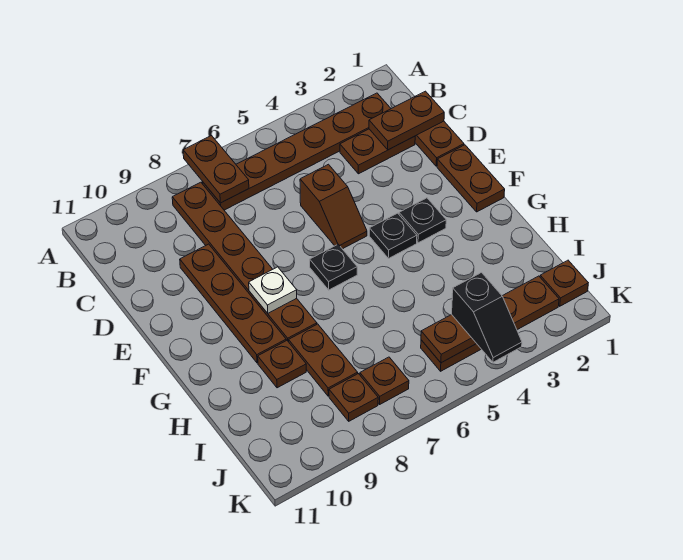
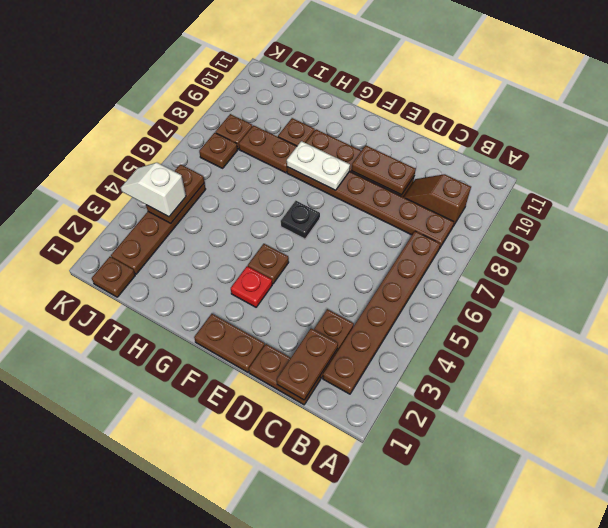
brown 1x2 plate [183,136,249,203] -> brown 1x2 plate moved to [352,145,416,195]
brown 1x2 slope [300,164,367,249] -> brown 1x2 slope moved to [404,174,471,226]
black 1x1 plate [399,198,446,243] -> red 1x1 plate [231,266,272,307]
black 1x1 plate [369,213,417,259] -> brown 1x1 plate [248,244,289,284]
white 1x1 plate [249,267,297,313] -> white 1x2 plate [287,141,350,190]
black 1x2 slope [452,273,522,362] -> white 1x2 slope [121,163,186,217]

